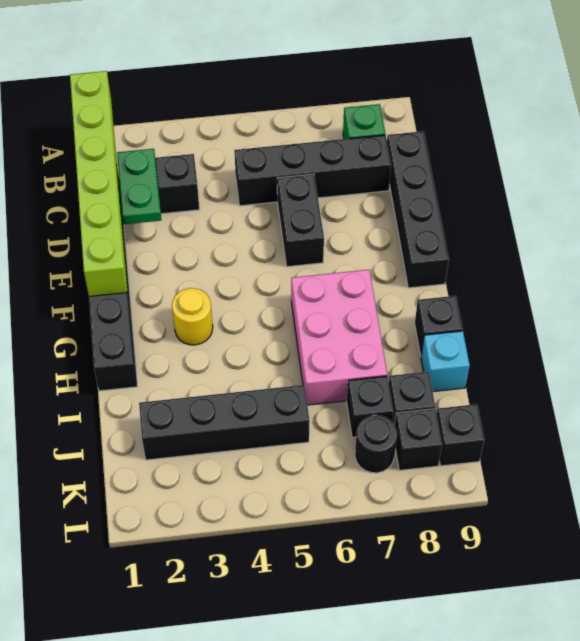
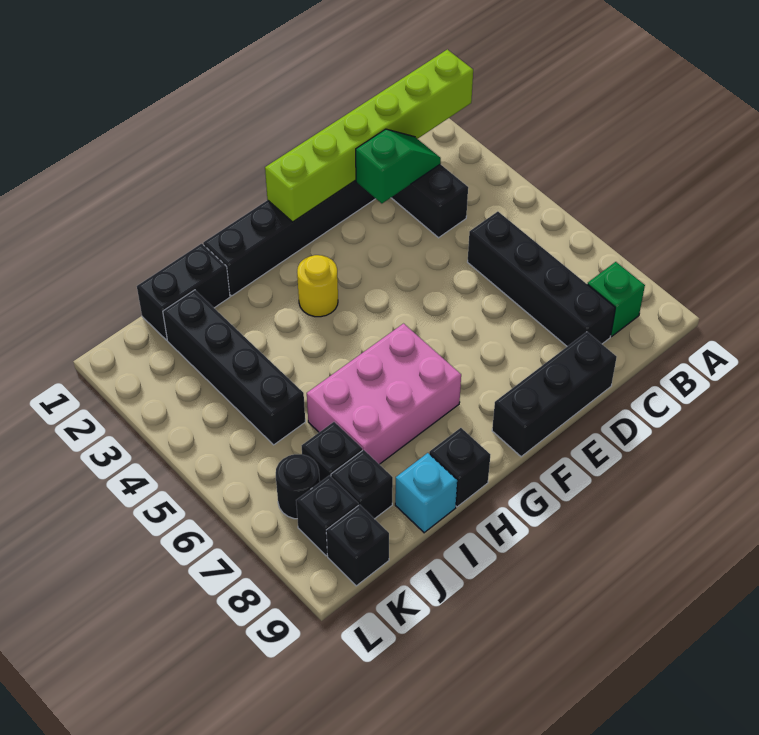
green 1x2 plate [117,149,161,224] -> green 1x2 slope [356,129,441,203]
black 1x4 brick [387,131,449,288] -> black 1x3 brick [492,332,617,457]
black 1x2 brick [277,174,324,267] -> black 1x2 brick moved to [137,244,230,340]

